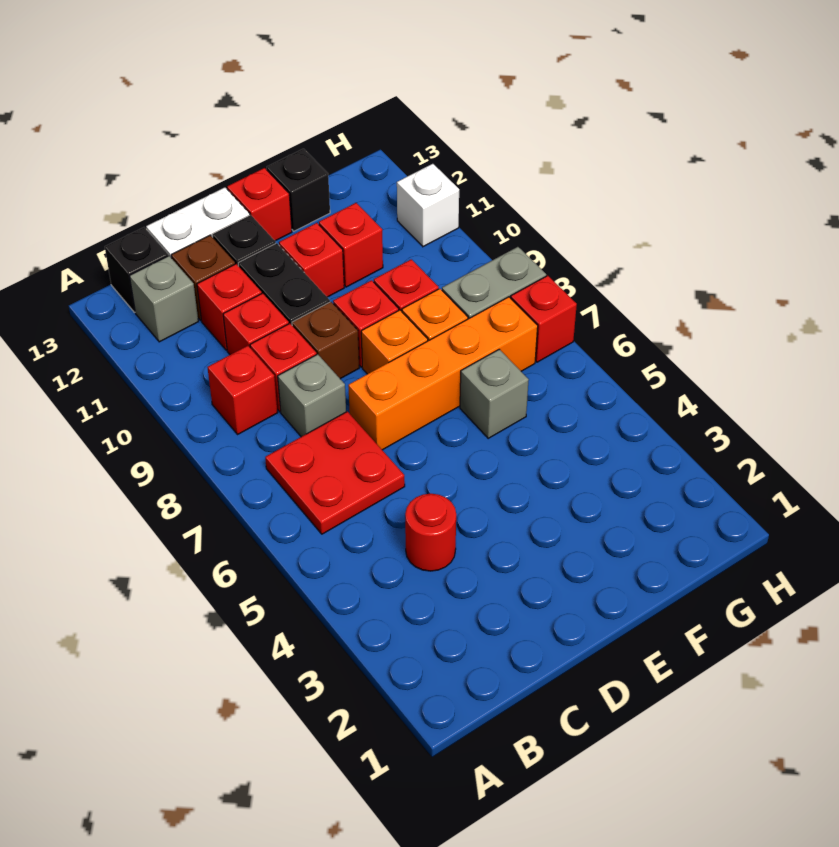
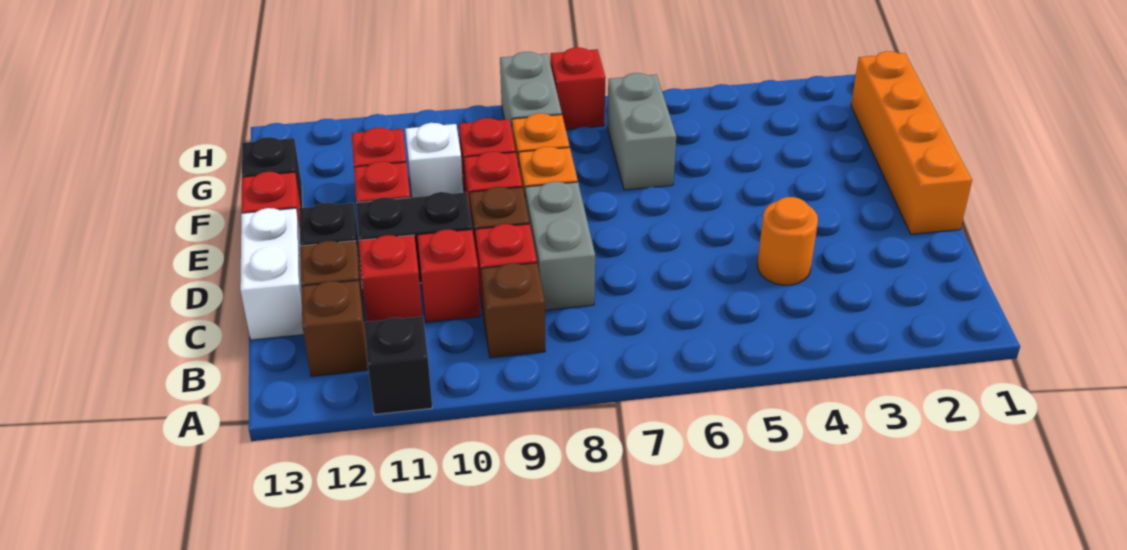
red 2x2 plate [265,411,405,534] -> none
red 1x1 brick [207,346,277,434] -> brown 1x1 brick [481,263,545,358]
grey 1x1 brick [130,256,198,342] -> brown 1x1 brick [301,280,368,376]
black 1x1 brick [105,227,168,312] -> black 1x1 brick moved to [365,316,432,415]
red 1x1 round brick [405,494,456,571] -> orange 1x1 round brick [757,197,818,285]
grey 1x1 brick [278,354,346,437] -> grey 1x2 brick [525,182,595,310]
orange 1x4 brick [348,297,538,450] -> orange 1x4 brick moved to [851,51,972,234]
grey 1x1 brick [460,349,529,438] -> grey 1x2 brick [607,73,676,190]
white 1x1 brick [397,164,459,247] -> white 1x1 brick moved to [405,123,463,197]

